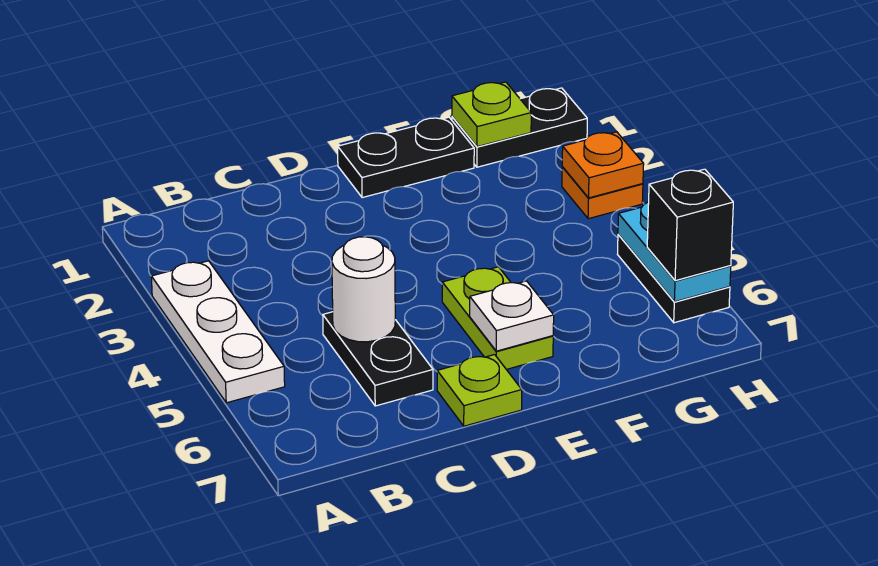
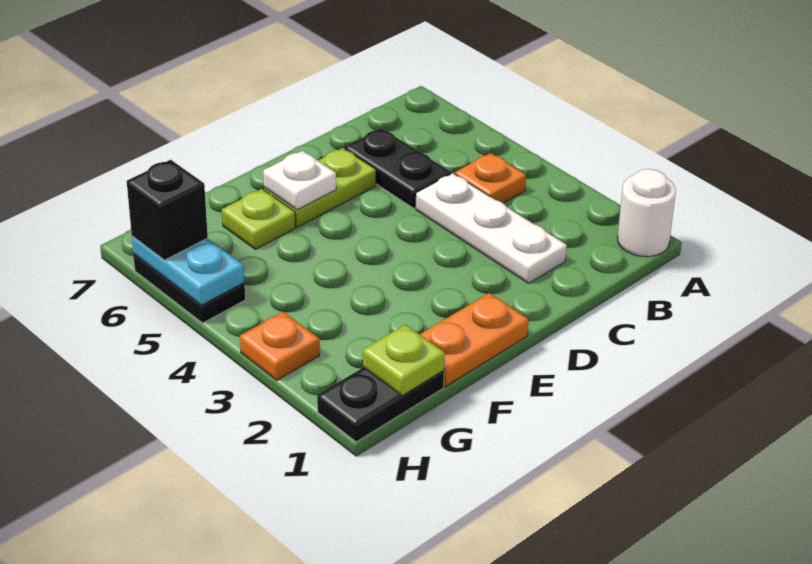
white 1x3 plate [151,261,285,403] -> white 1x3 plate moved to [416,173,567,283]
white 1x1 round brick [332,237,395,342] -> white 1x1 round brick moved to [617,169,676,257]
lime 1x1 plate [437,355,522,426] -> lime 1x1 plate moved to [222,189,295,249]
black 1x2 plate [338,117,474,198] -> orange 1x2 plate [420,293,529,386]
lime 1x2 plate [442,267,553,369] -> lime 1x2 plate turned to [264,148,376,227]
orange 1x1 plate [562,132,644,198] -> orange 1x1 plate moved to [455,153,526,203]

